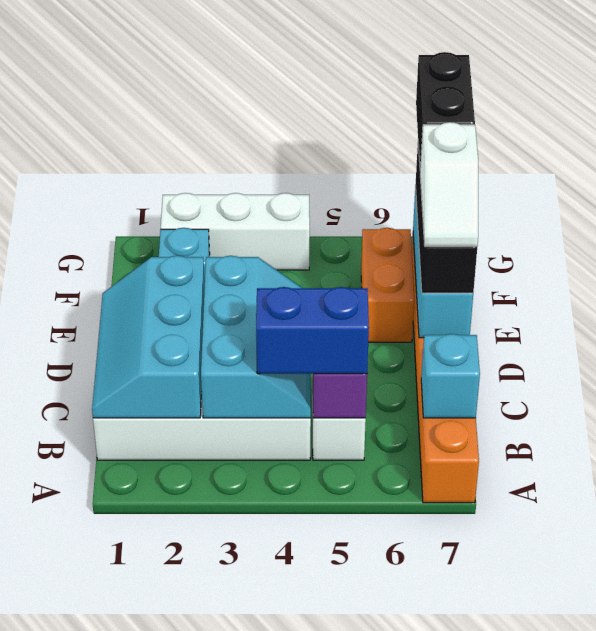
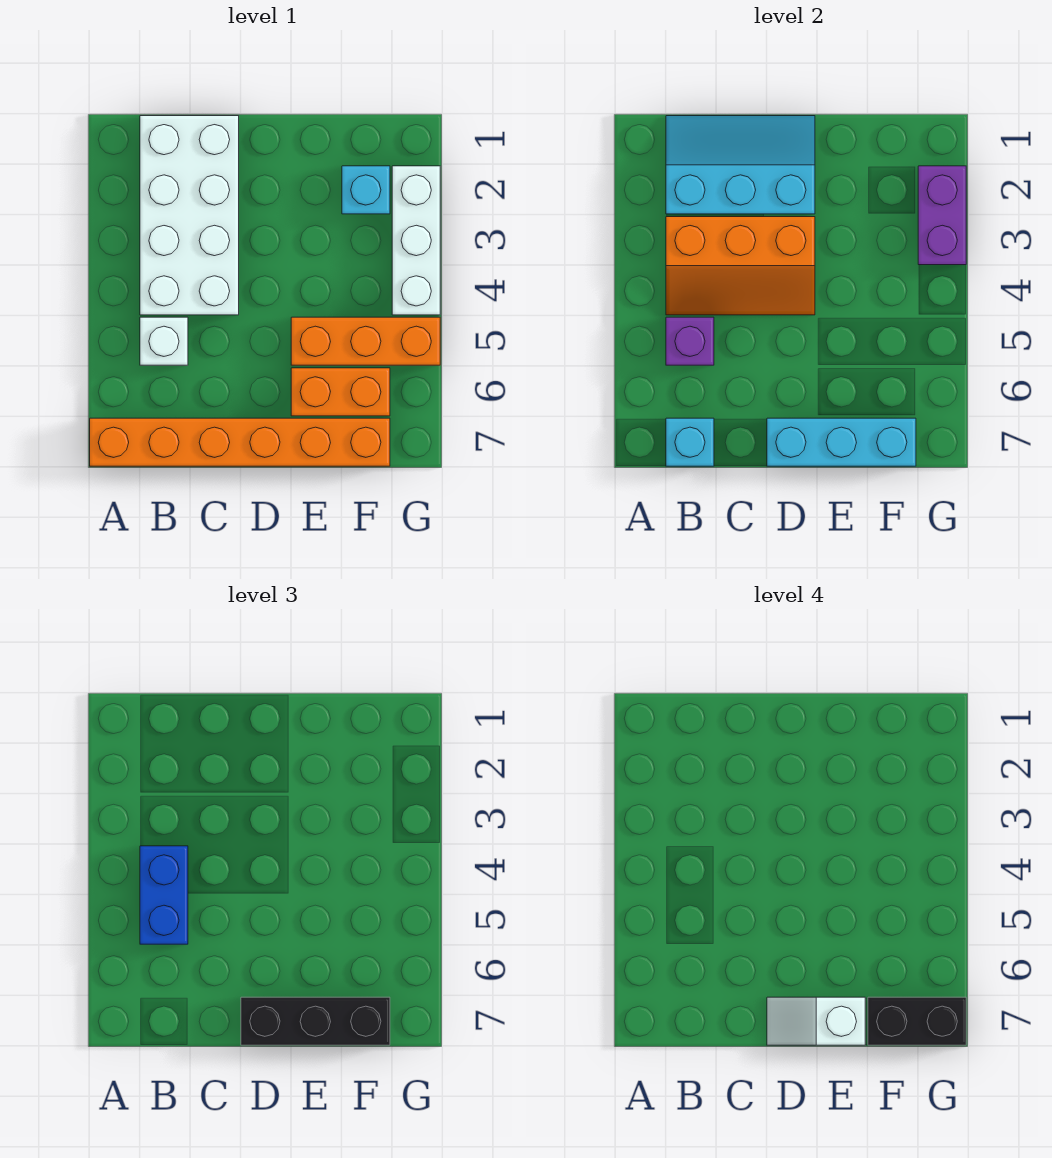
cyan 2x3 slope [201,256,311,418] -> orange 2x3 slope [666,217,815,315]
none -> orange 1x3 brick [291,317,440,365]
none -> purple 1x2 brick [918,166,966,265]

